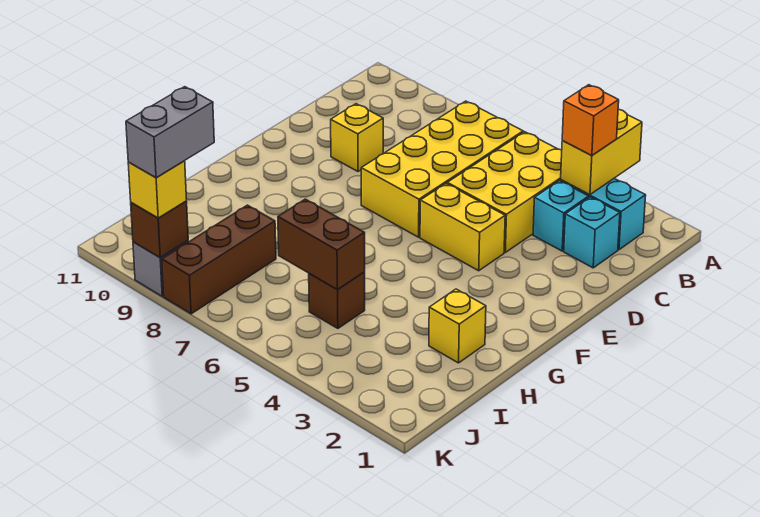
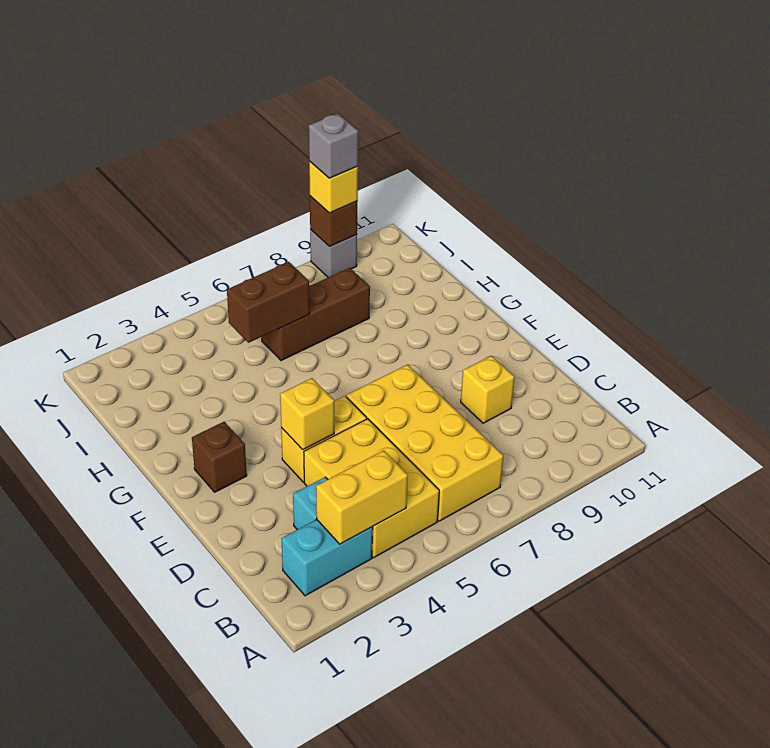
yellow 1x2 brick [561,109,642,195] -> yellow 1x2 brick turned to [316,450,408,544]
orange 1x1 brick [562,85,619,155] -> none
cyan 1x1 brick [564,197,620,268] -> none
yellow 1x1 brick [429,289,486,363] -> yellow 1x1 brick moved to [280,378,334,450]
brown 1x1 brick [309,272,365,328] -> brown 1x1 brick moved to [192,422,247,492]
brown 1x3 brick [162,205,276,314] -> brown 1x3 brick turned to [262,268,370,361]
grey 1x2 brick [126,87,214,178] -> grey 1x1 brick [309,113,358,178]

